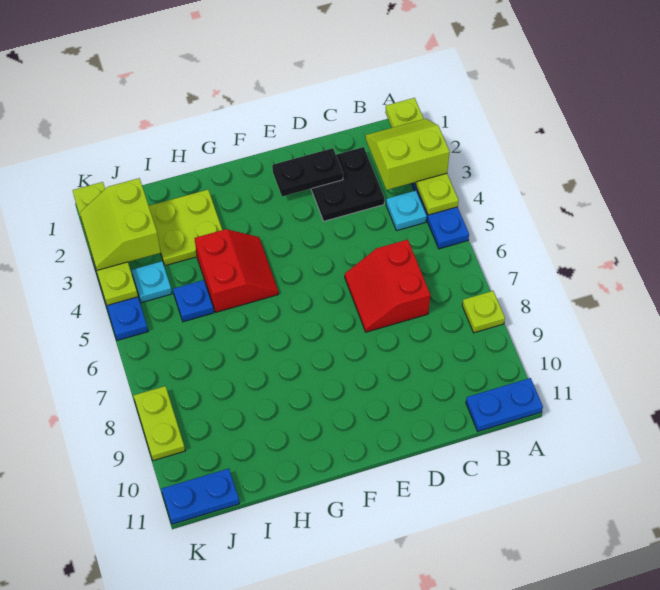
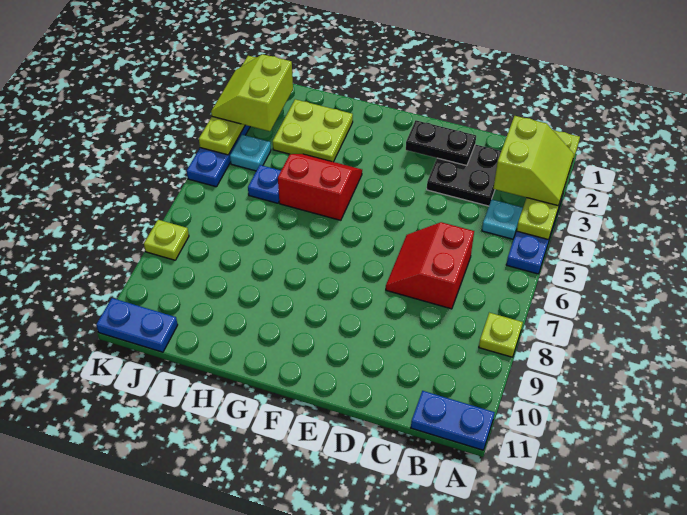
lime 2x2 slope [366,119,450,190] -> lime 2x2 slope turned to [493,116,574,206]
red 2x2 slope [194,229,279,312] -> red 2x2 slope turned to [278,154,362,220]
lime 1x2 plate [134,386,185,461] -> lime 1x1 plate [144,220,189,260]

